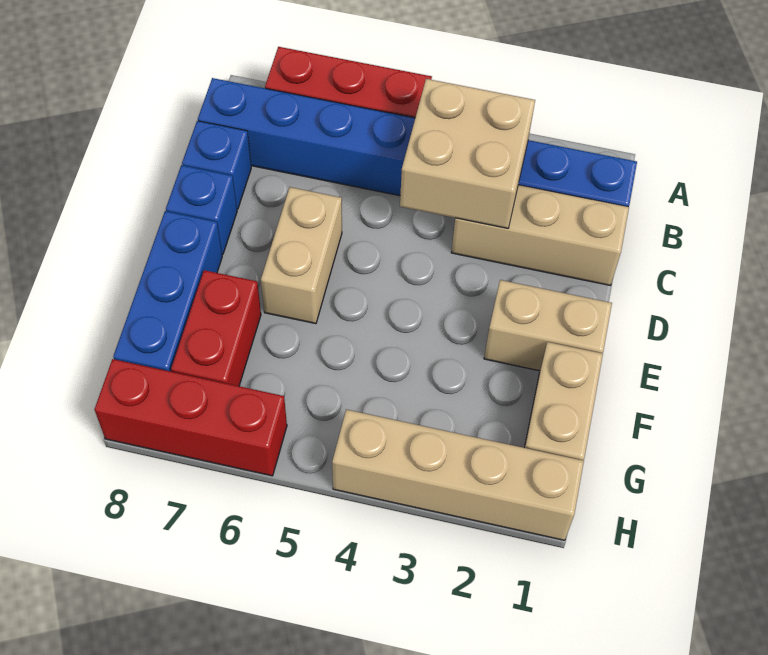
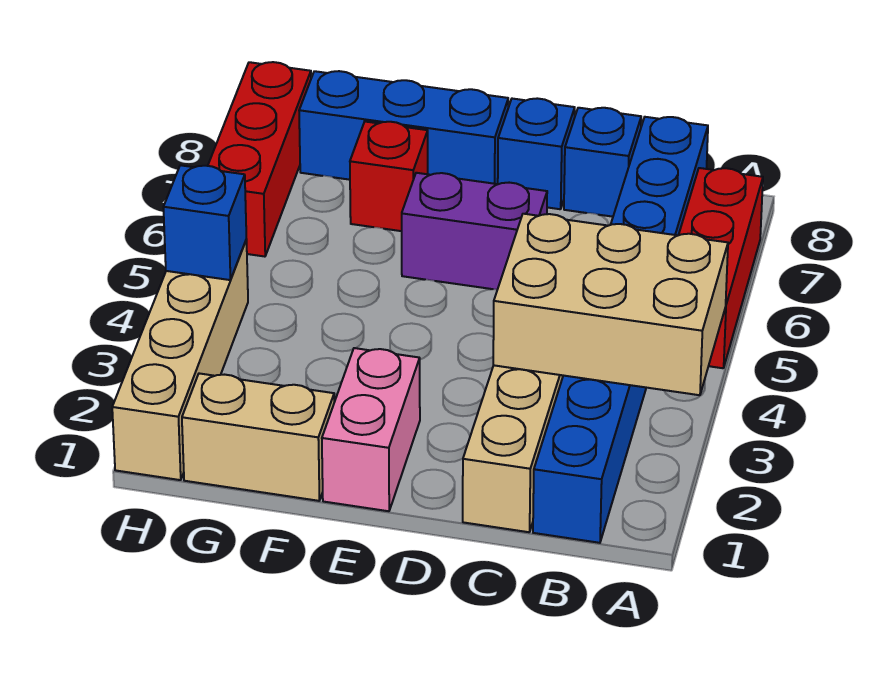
tan 2x2 brick [400,79,535,228] -> tan 2x3 brick [493,214,728,395]
tan 1x2 brick [261,187,342,324] -> purple 1x2 brick [402,173,547,290]
tan 1x2 brick [484,280,612,371] -> pink 1x2 brick [322,348,420,511]
red 1x2 brick [171,270,261,386] -> red 1x1 brick [350,122,428,231]
none -> blue 1x1 brick [163,165,246,280]

